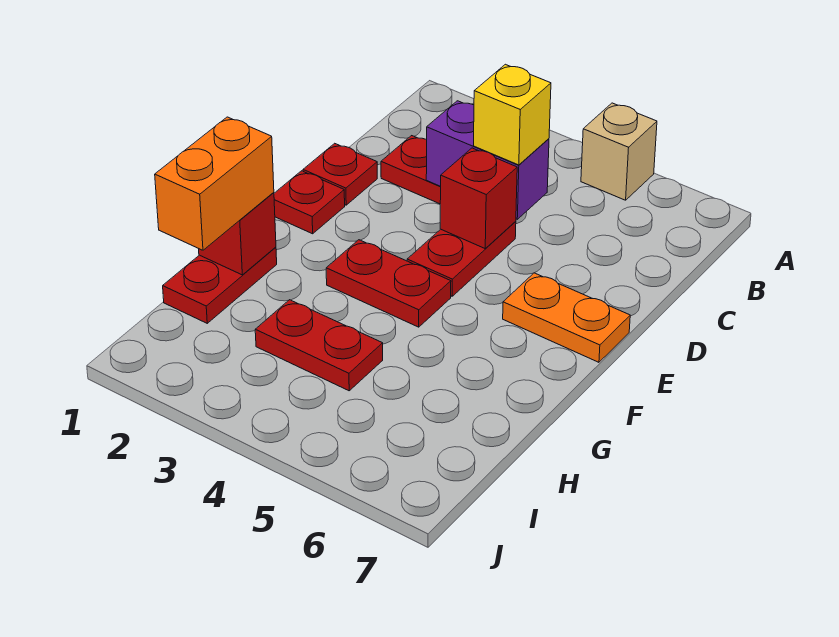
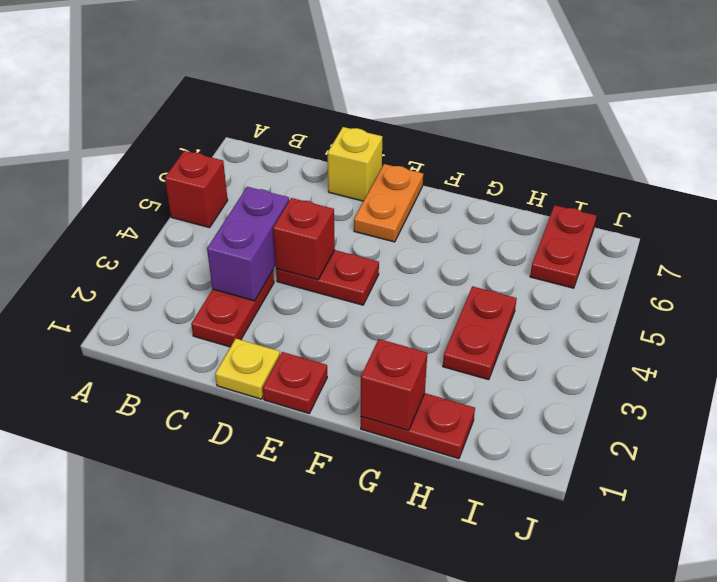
tan 1x1 brick [581,103,657,200] -> red 1x1 brick [165,151,228,228]
yellow 1x1 brick [473,64,551,165] -> yellow 1x1 brick moved to [328,127,382,201]
red 1x1 plate [303,143,377,205] -> yellow 1x1 plate [215,339,280,399]
red 1x2 plate [326,240,451,327] -> red 1x2 plate moved to [530,205,596,288]
orange 1x2 brick [155,117,274,250] -> none

